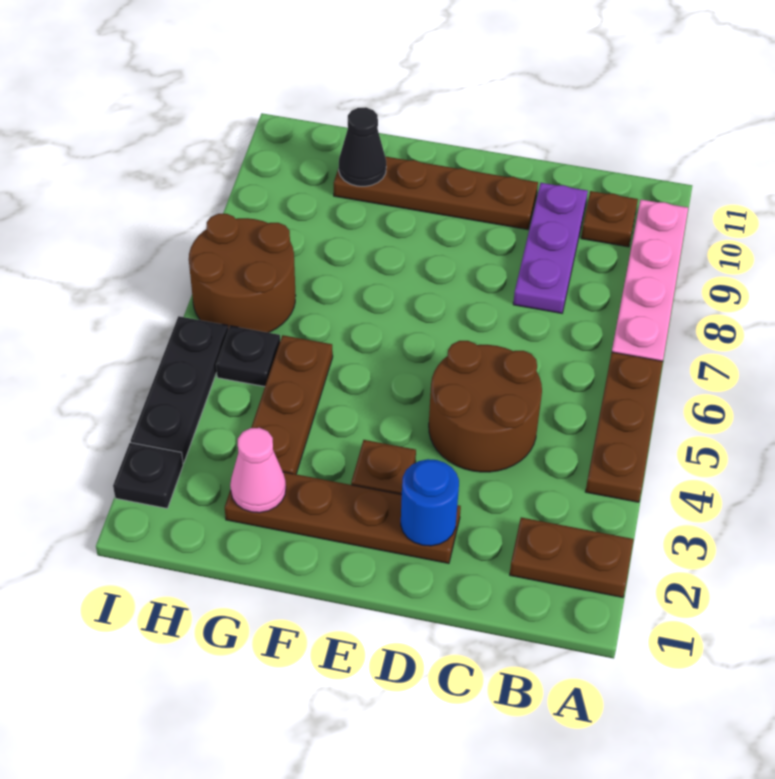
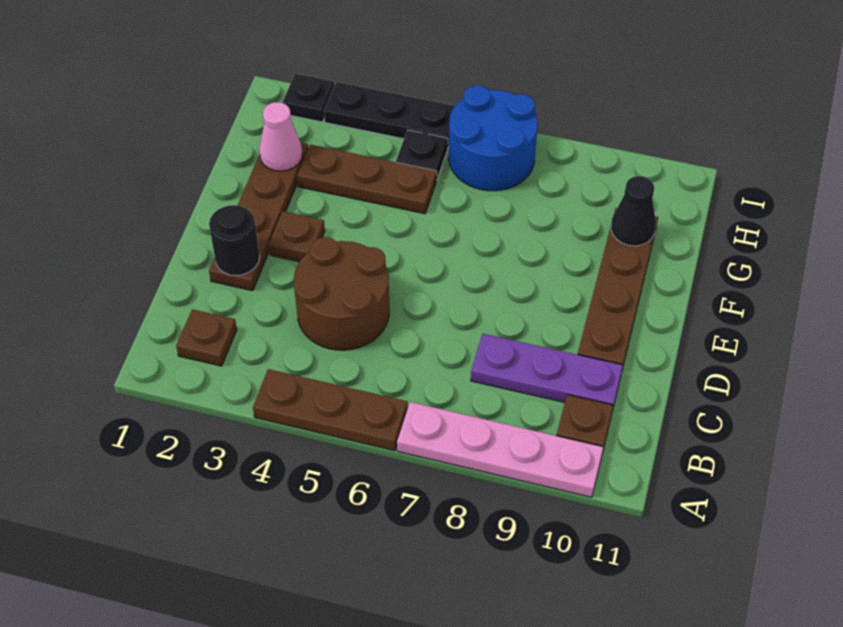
brown 1x2 plate [510,517,634,597] -> brown 1x1 plate [176,309,237,366]
blue 1x1 round brick [401,459,459,546] -> black 1x1 round brick [209,205,260,275]
brown 2x2 round brick [189,214,296,333] -> blue 2x2 round brick [449,85,538,191]

